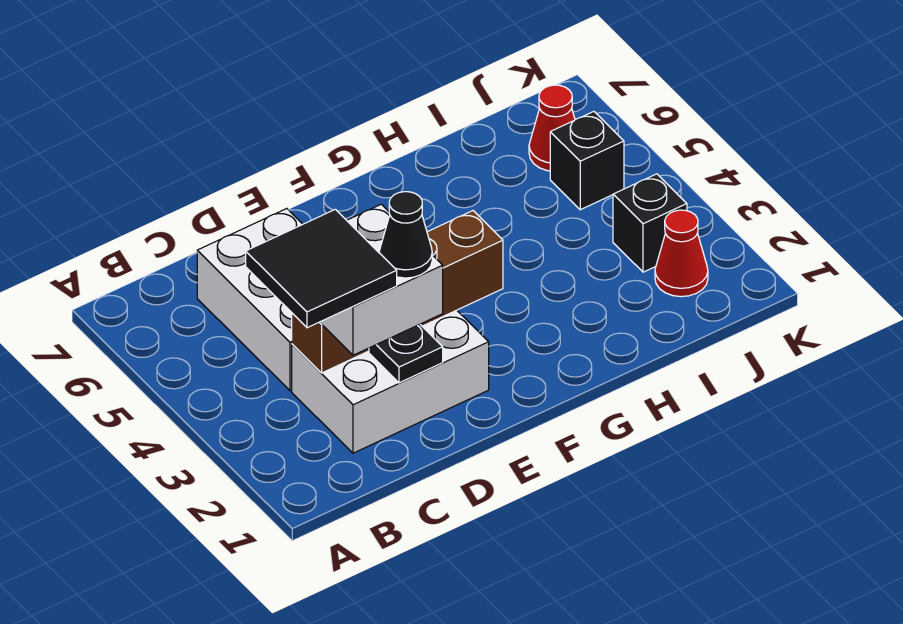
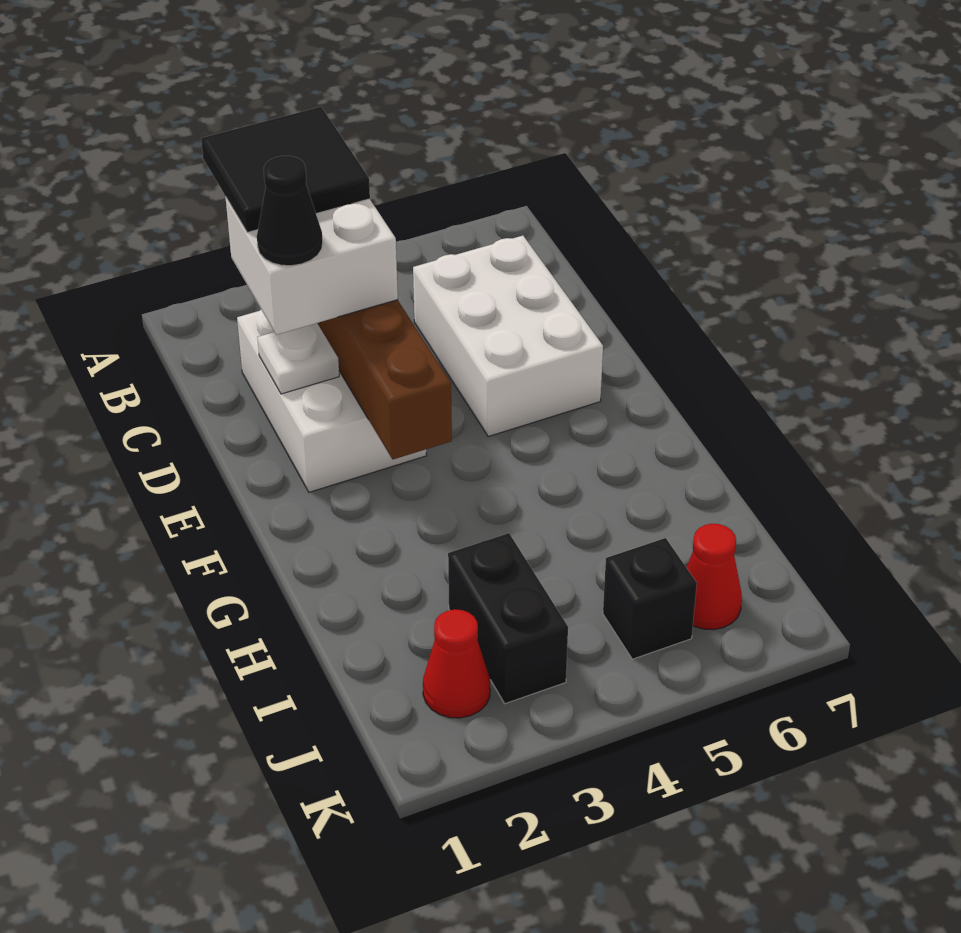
white 2x3 brick [197,209,303,391] -> white 2x3 brick turned to [413,236,603,436]
black 1x1 plate [369,324,443,383] -> white 1x1 plate [258,323,339,394]
black 1x1 brick [613,174,687,272] -> black 1x2 brick [448,533,568,704]

